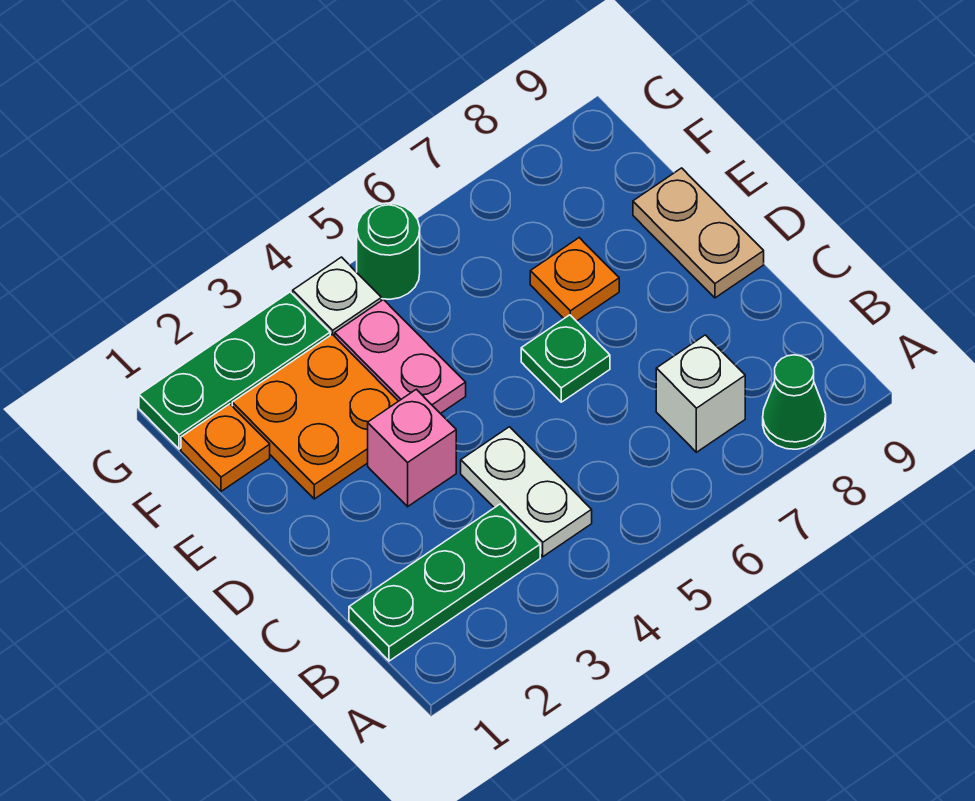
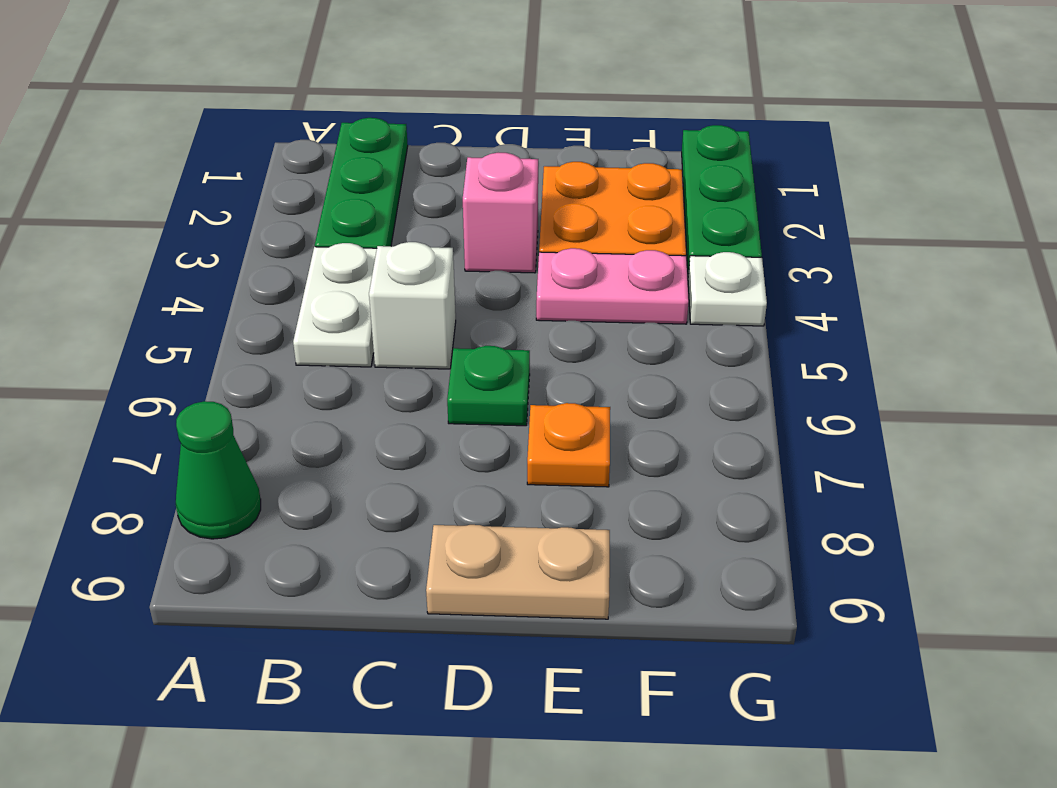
white 1x2 plate [461,427,592,557] -> white 1x2 plate turned to [293,243,377,367]
white 1x1 brick [656,335,745,452] -> white 1x1 brick moved to [369,242,456,369]
orange 1x1 plate [181,404,270,491] -> none
green 1x1 round brick [357,203,420,299] -> none

